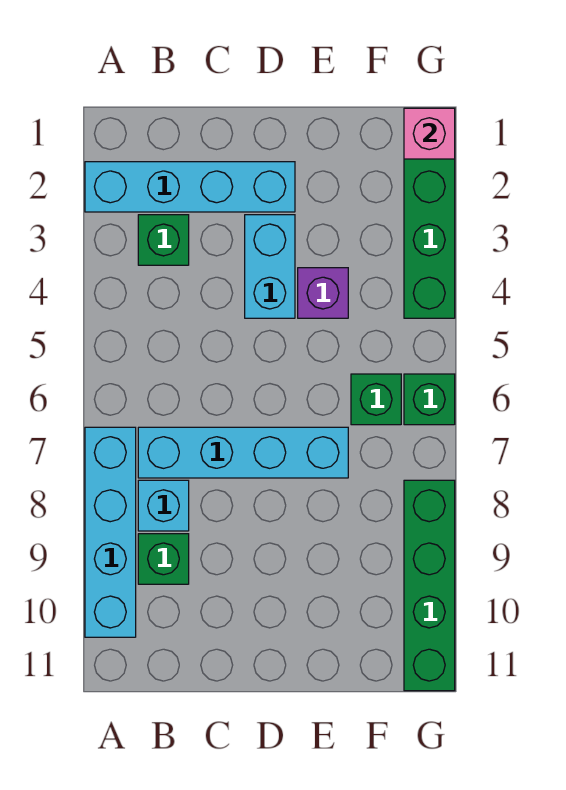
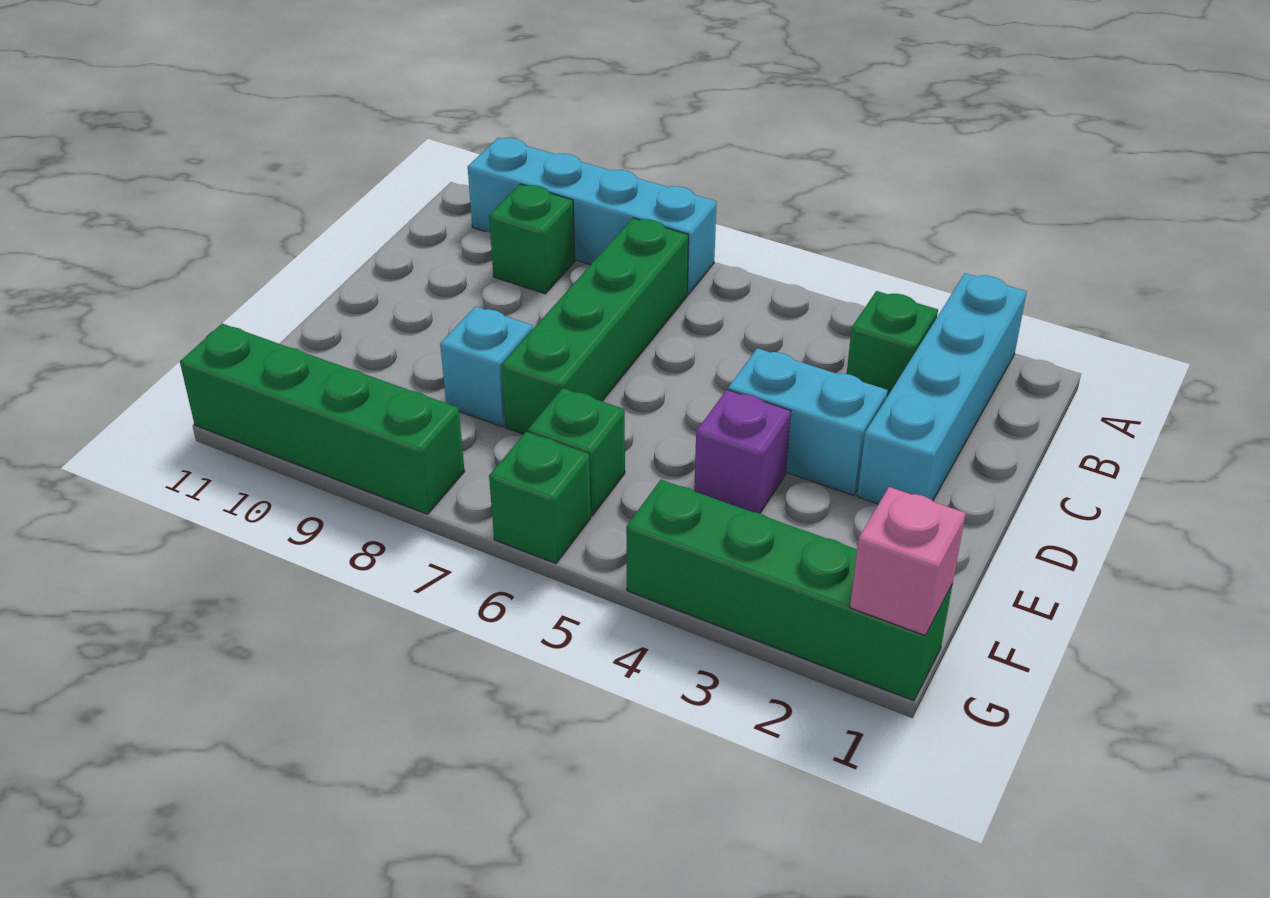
cyan 1x4 brick [138,427,348,478] -> green 1x4 brick [501,218,688,434]
cyan 1x1 brick [138,480,189,531] -> cyan 1x1 brick moved to [440,306,533,427]

